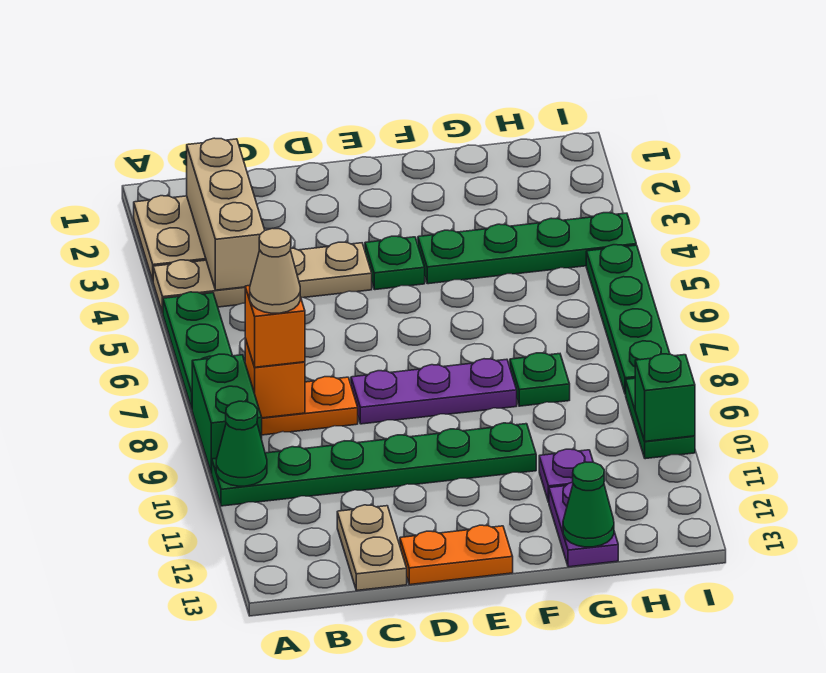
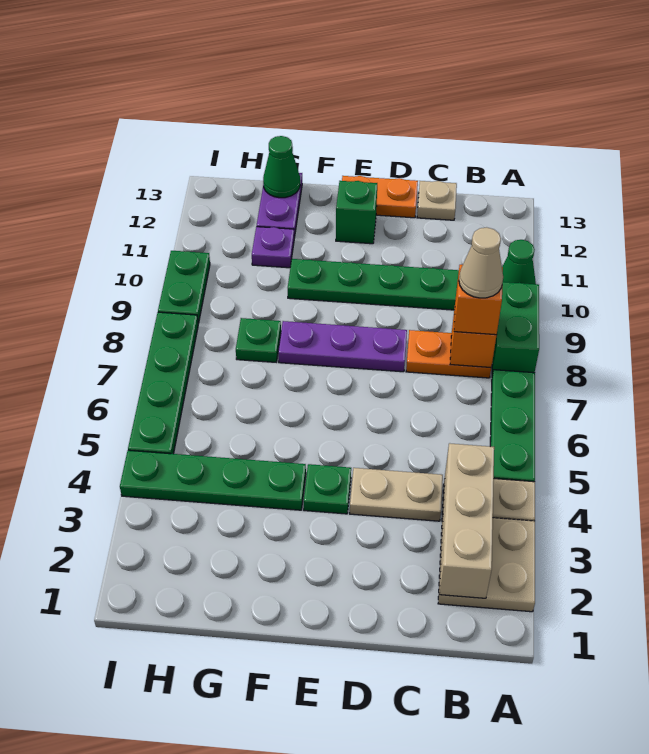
tan 1x2 plate [337,505,407,591] -> tan 1x1 plate [417,181,457,220]
green 1x1 brick [635,354,695,441] -> green 1x1 brick moved to [336,181,377,244]

